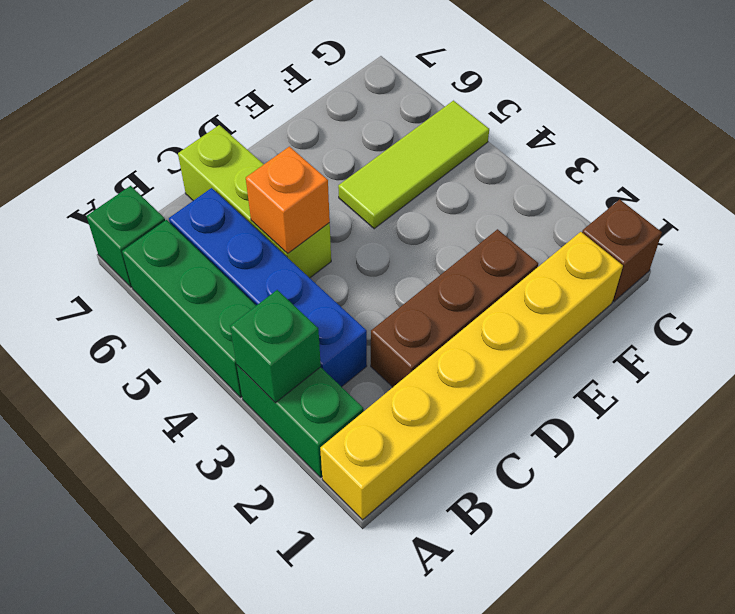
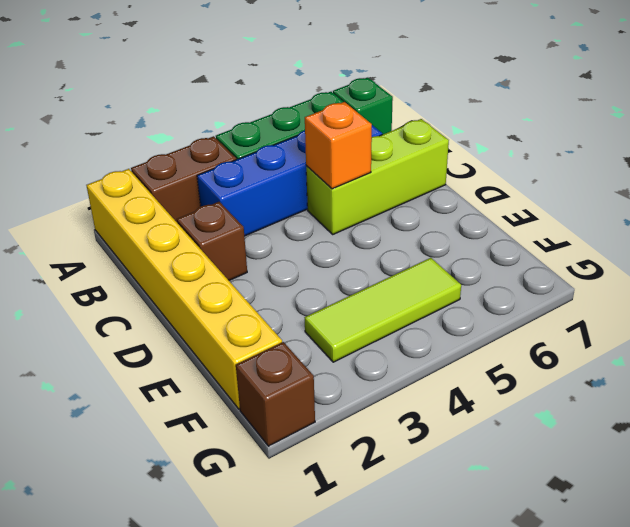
green 1x2 brick [237,365,364,478] -> brown 1x2 brick [131,136,236,222]
green 1x1 brick [230,290,321,403] -> none
brown 1x3 brick [371,229,538,387] -> brown 1x1 brick [177,202,247,280]
lime 1x3 tile [338,101,489,229] -> lime 1x3 tile turned to [305,258,461,362]

